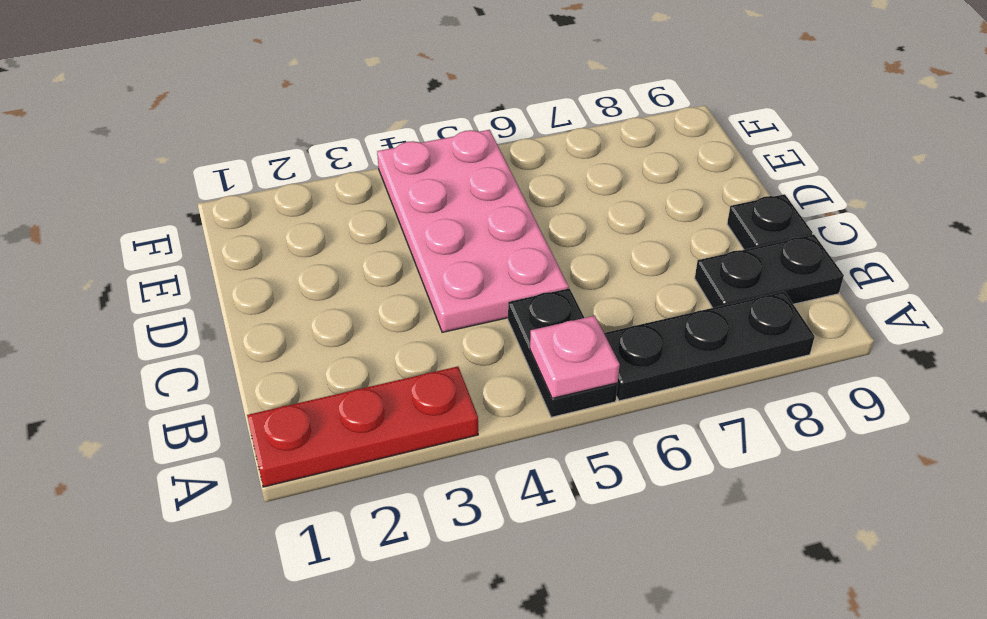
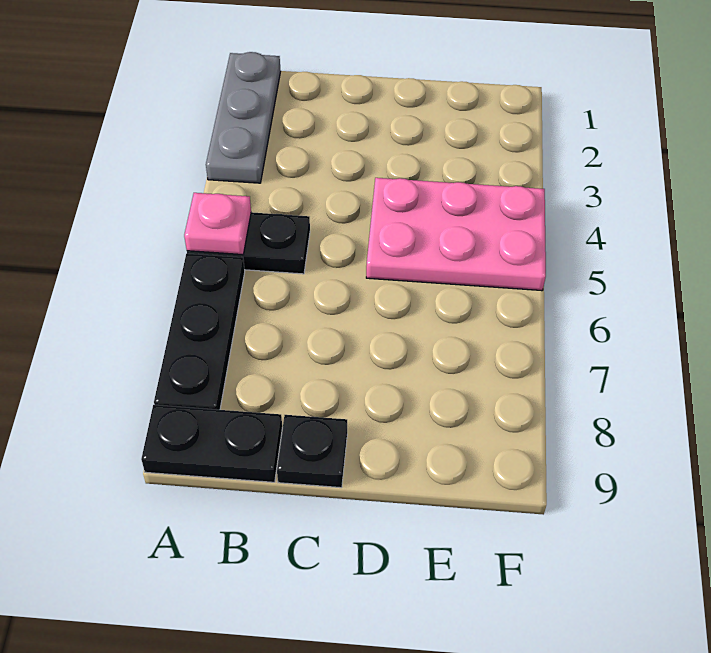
red 1x3 plate [247,367,478,487] -> grey 1x3 plate [206,52,281,183]
black 1x2 plate [695,234,844,308] -> black 1x2 plate turned to [141,405,282,482]
pink 2x4 plate [377,130,569,332] -> pink 2x3 plate [366,178,546,291]

